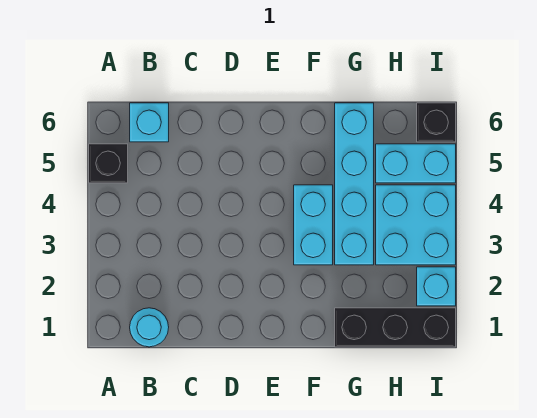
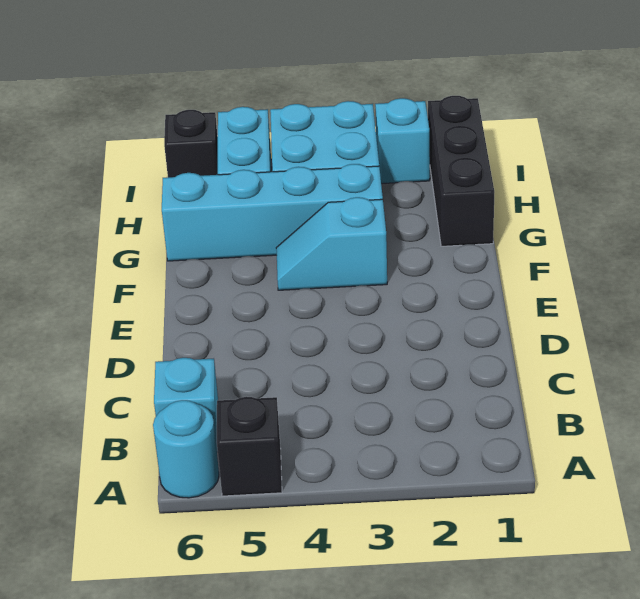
cyan 1x1 round brick [130,308,169,347] -> cyan 1x1 round brick moved to [153,400,219,498]
cyan 1x2 brick [294,185,333,265] -> cyan 1x2 slope [276,197,387,290]

